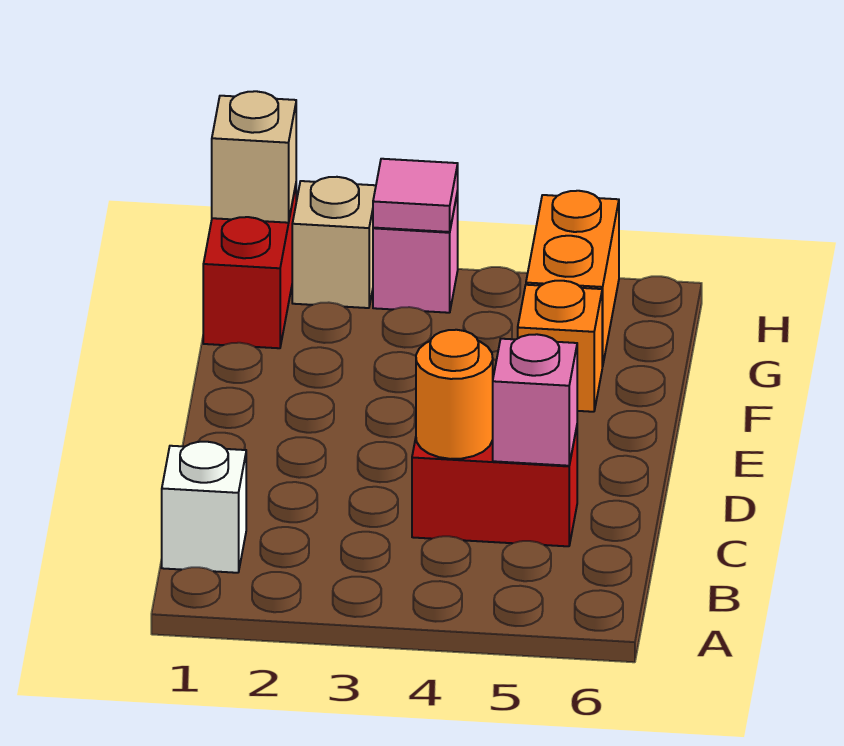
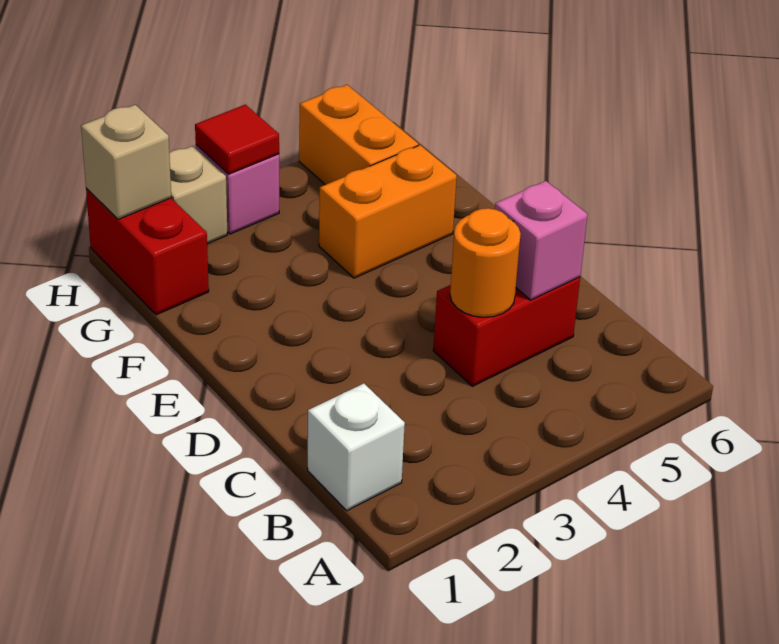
orange 1x1 brick [518,281,602,412] -> orange 1x2 brick [319,145,457,278]
pink 1x1 tile [373,159,458,232] -> red 1x1 tile [195,105,279,174]

